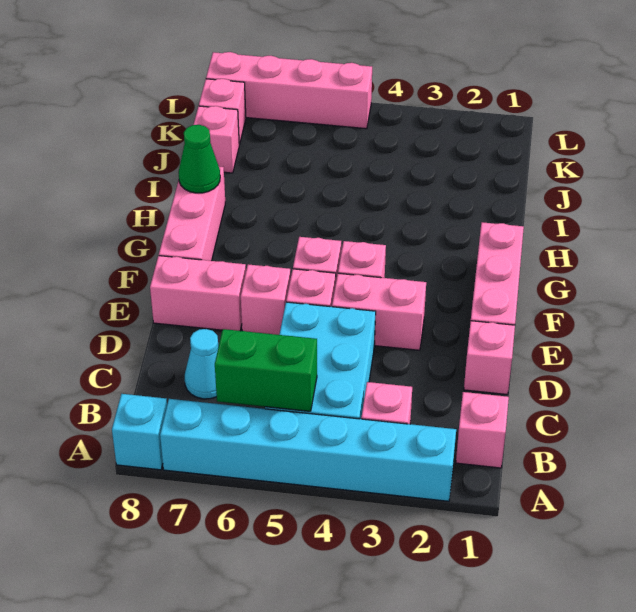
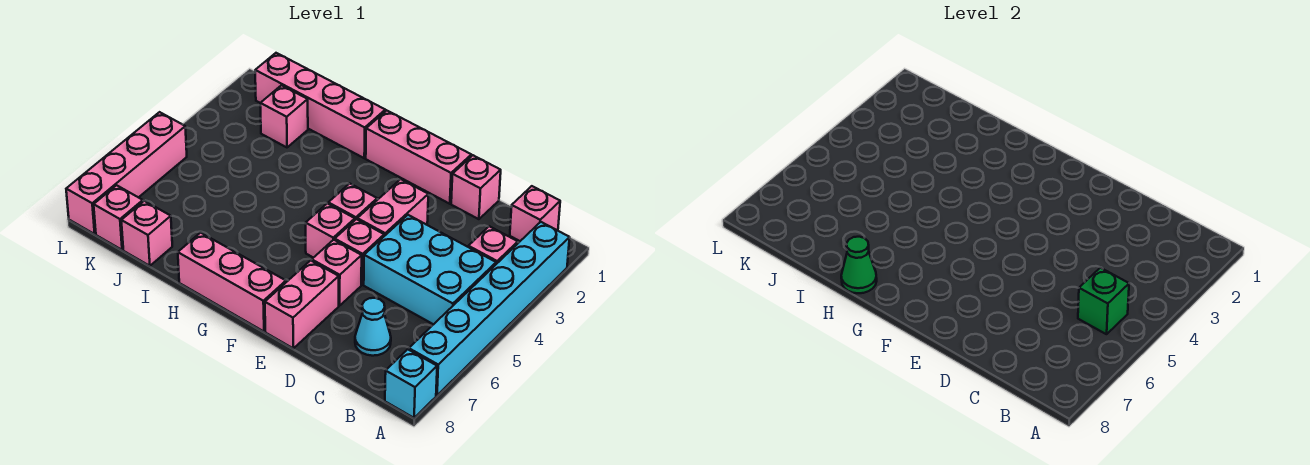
green 1x2 brick [215,329,317,411] -> green 1x1 brick [1078,268,1129,334]
none -> pink 1x4 brick [255,53,385,158]
none -> pink 1x1 brick [260,85,308,147]

